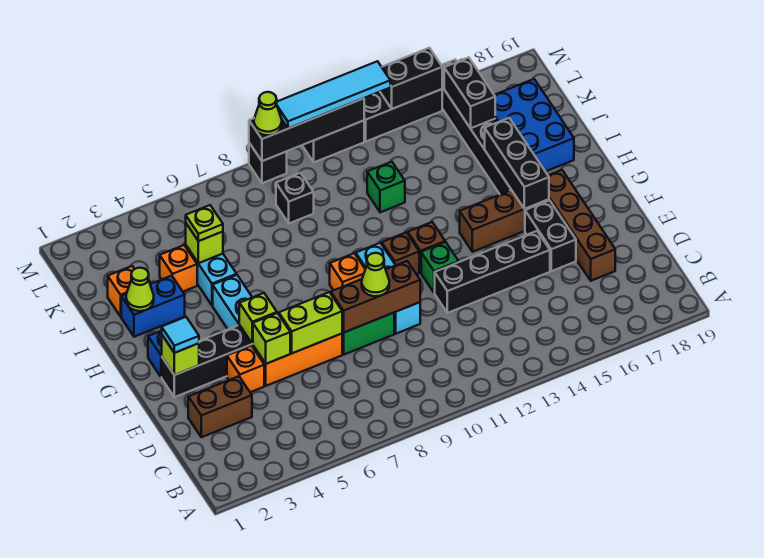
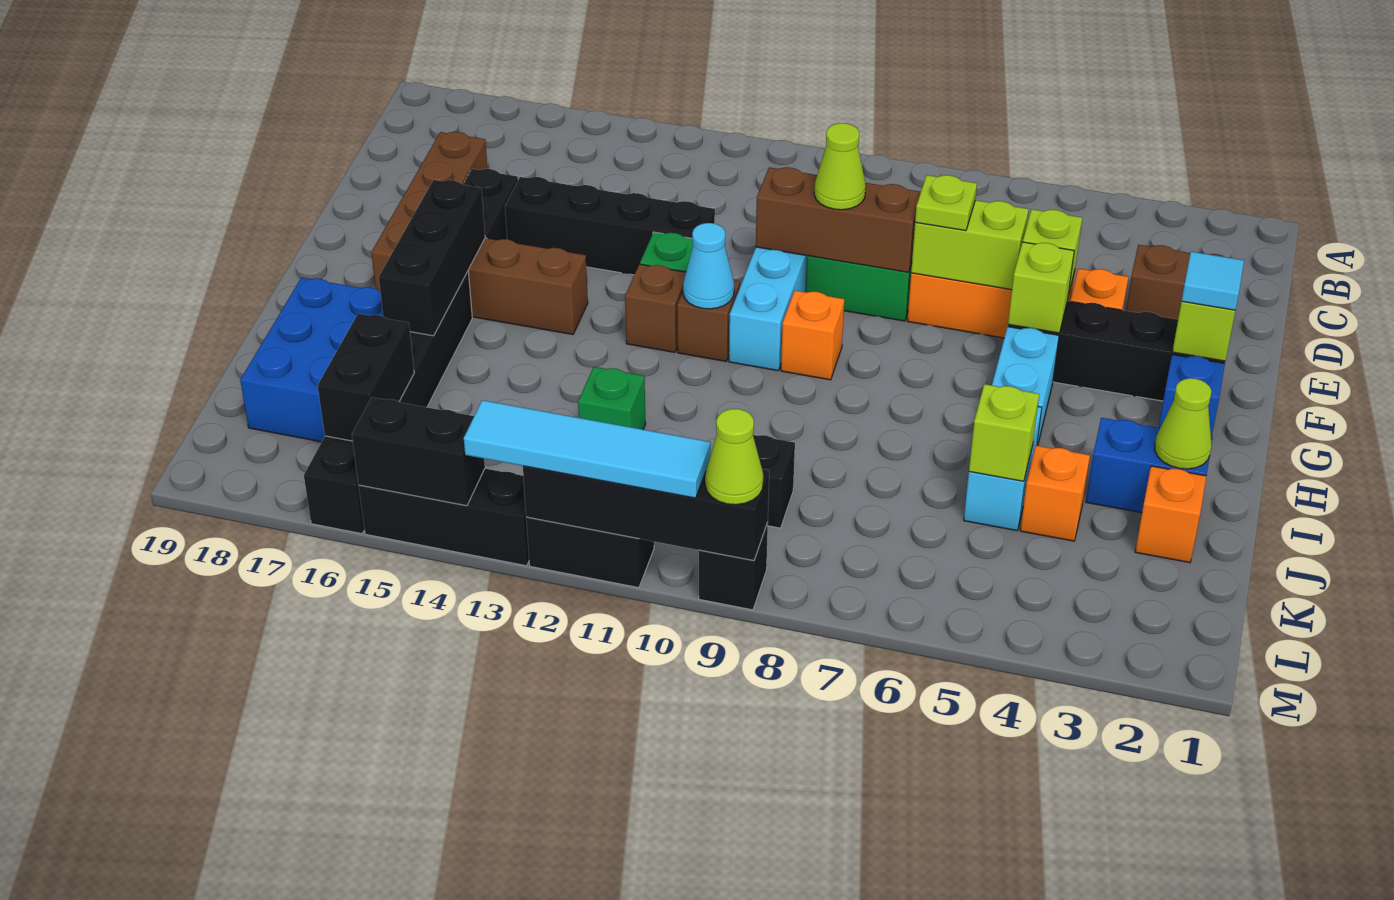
none -> cyan 1x1 cone [683,223,734,309]
lime 1x1 plate [186,205,223,241] -> lime 1x1 plate moved to [915,175,977,231]

